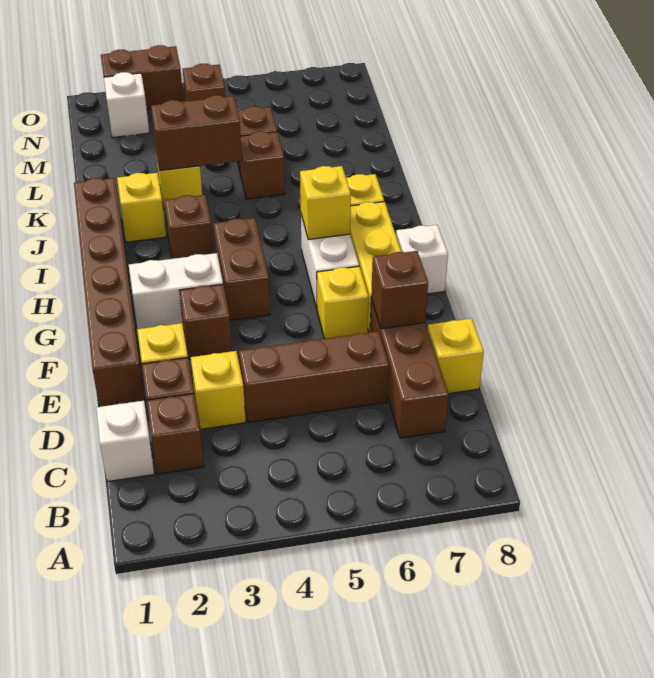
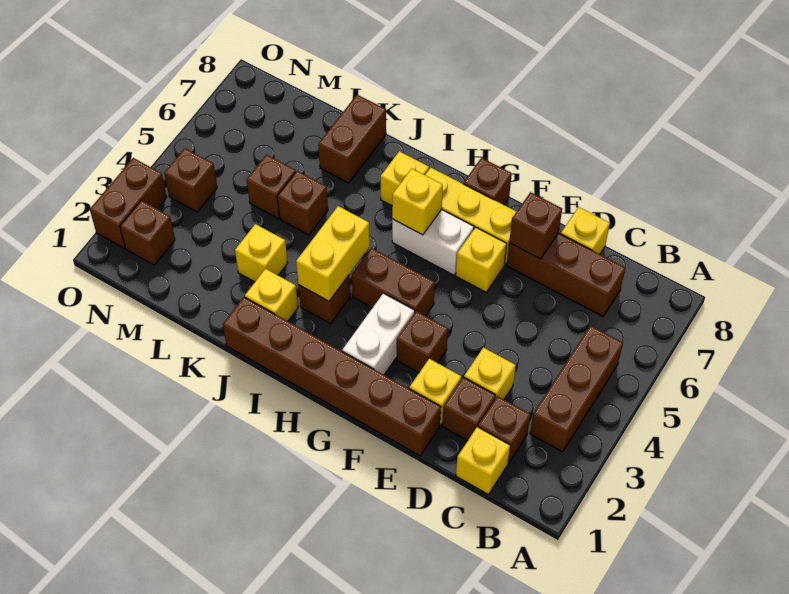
white 1x1 brick [96,401,154,482] -> yellow 1x1 brick [456,427,510,495]
brown 1x3 brick [239,331,389,422] -> brown 1x3 brick moved to [530,326,623,452]
white 1x1 brick [396,225,448,294] -> brown 1x1 brick [463,158,512,205]
none -> yellow 1x2 brick [296,206,370,301]
brown 1x2 brick [151,95,242,171] -> brown 1x2 brick moved to [318,95,386,183]
white 1x1 brick [104,72,149,138] -> brown 1x1 brick [120,201,175,265]

